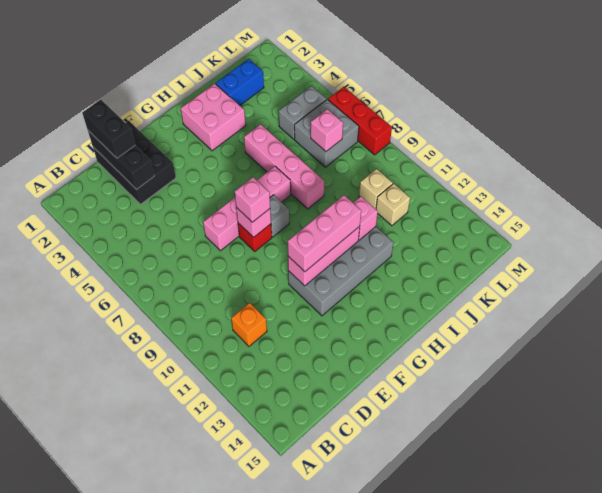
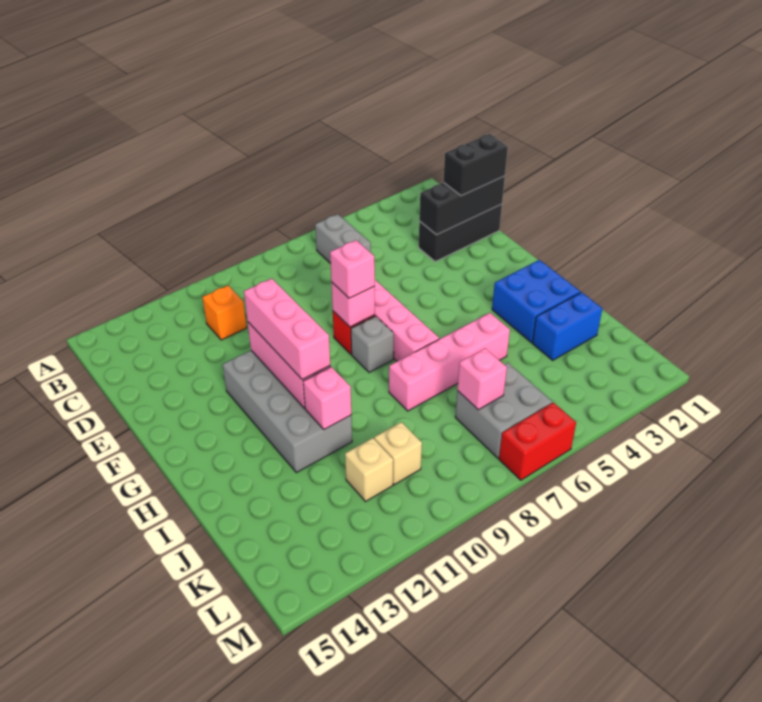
black 2x3 brick [93,121,176,204] -> black 1x3 brick [419,204,502,262]
pink 2x2 brick [181,84,246,151] -> blue 2x2 brick [492,260,580,343]
blue 1x2 brick [216,59,264,105] -> blue 1x2 brick turned to [532,292,602,360]
grey 1x2 brick [279,86,327,139] -> grey 1x2 brick moved to [315,214,371,263]
red 1x3 brick [328,87,392,155] -> red 1x2 brick [499,403,576,480]

